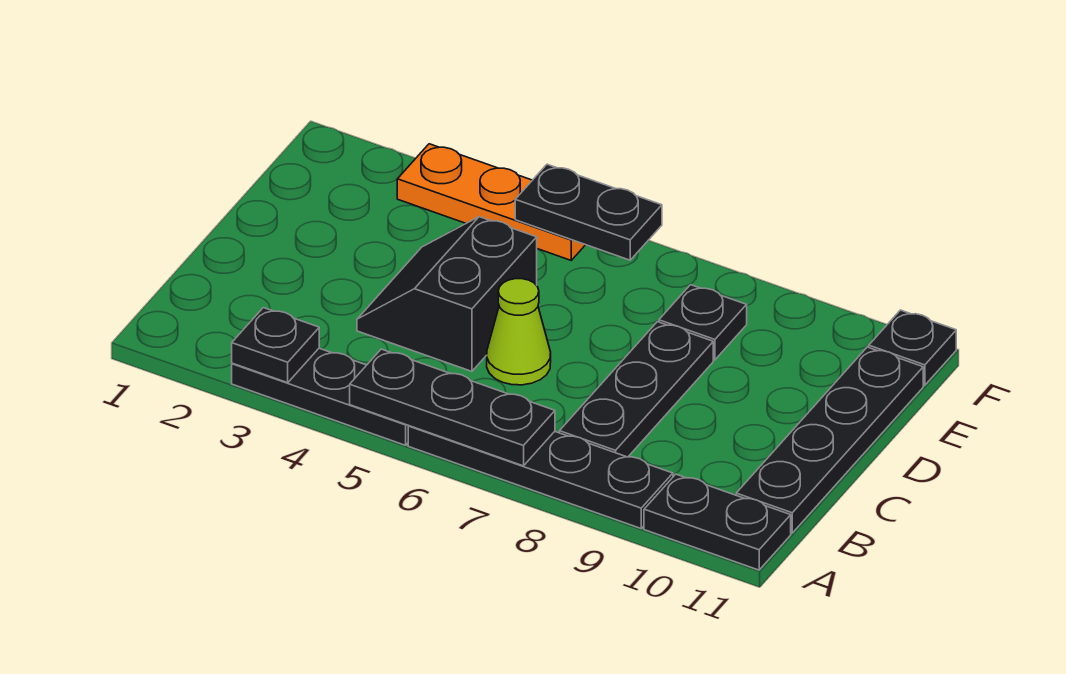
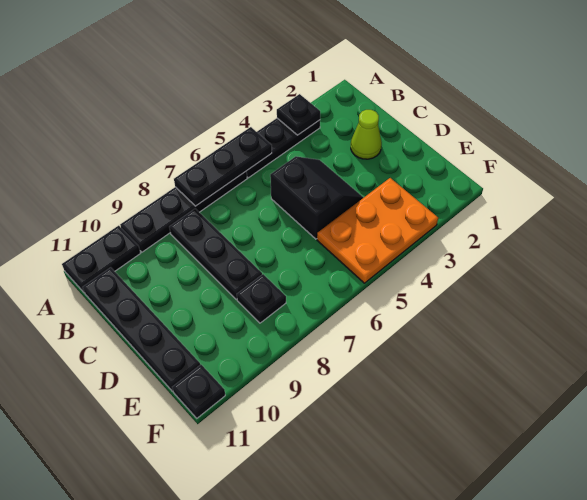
lime 1x1 cone [487,279,551,385] -> lime 1x1 cone moved to [351,110,382,159]
orange 1x3 plate [397,144,585,260] -> orange 2x3 plate [317,178,438,283]
black 1x2 plate [515,164,662,260] -> none

